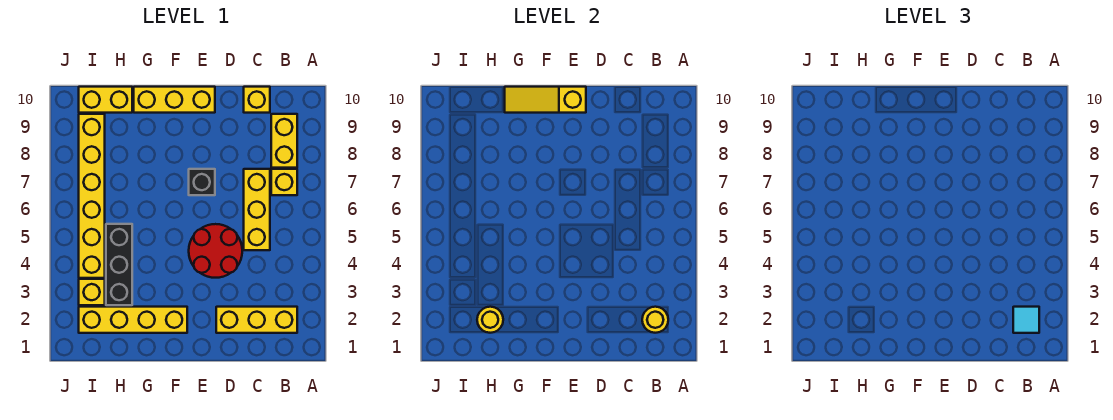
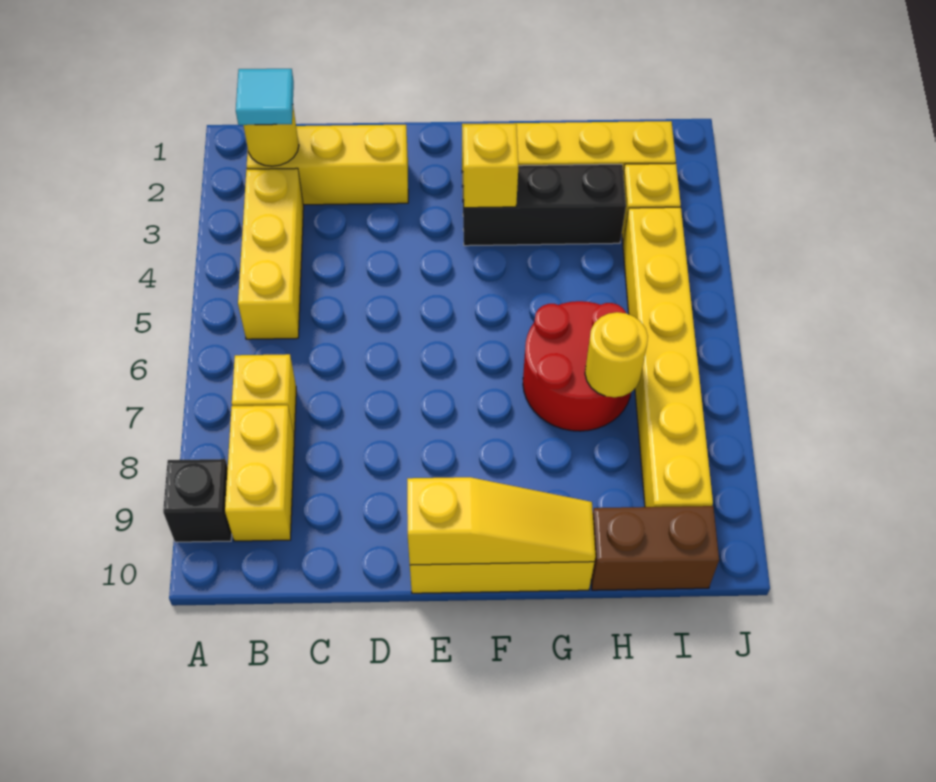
yellow 1x3 brick [244,169,270,250] -> yellow 1x3 brick moved to [238,168,304,339]
yellow 1x1 brick [244,87,270,113] -> yellow 1x1 brick moved to [463,124,518,208]
red 2x2 round brick [189,224,242,278] -> red 2x2 round brick moved to [523,301,631,431]
black 1x1 brick [189,169,215,195] -> black 1x1 brick moved to [163,459,232,542]
yellow 1x1 round brick [477,307,503,333] -> yellow 1x1 round brick moved to [585,312,648,397]
black 1x3 brick [106,224,132,305] -> black 1x3 brick turned to [463,164,626,246]
yellow 1x2 brick [79,87,132,113] -> brown 1x2 brick [591,506,719,590]

